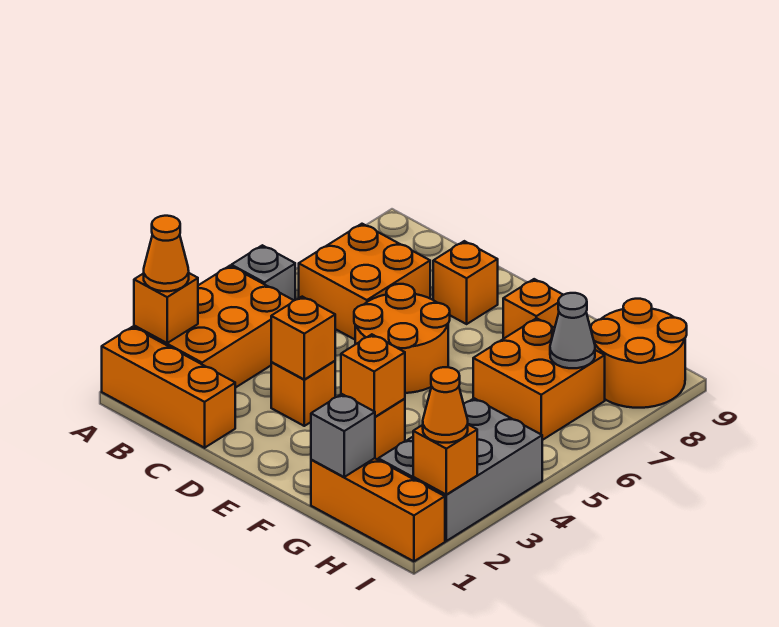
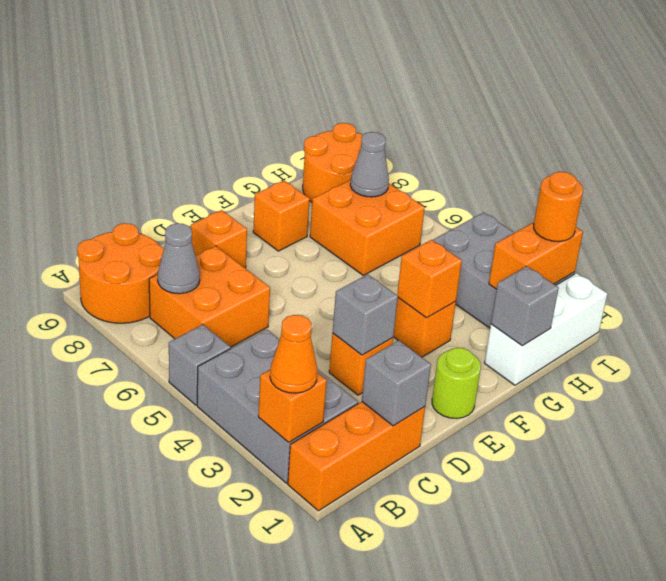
orange 2x3 brick [134,266,294,388] -> grey 2x3 brick [197,329,358,483]
none -> grey 1x1 cone [158,223,200,294]
none -> grey 1x1 brick [362,340,431,426]
orange 1x1 brick [271,297,335,379] -> grey 1x1 brick [333,274,398,355]
orange 2x2 round brick [354,284,450,393] -> orange 2x2 round brick moved to [77,223,164,323]
none -> lime 1x1 round brick [432,348,481,418]
orange 1x3 brick [311,458,445,561] -> white 1x3 brick [485,273,607,385]
orange 1x1 brick [413,425,477,495] -> orange 1x2 brick [489,222,583,289]
orange 1x1 cone [423,367,468,443] -> orange 1x1 round brick [534,172,583,242]

